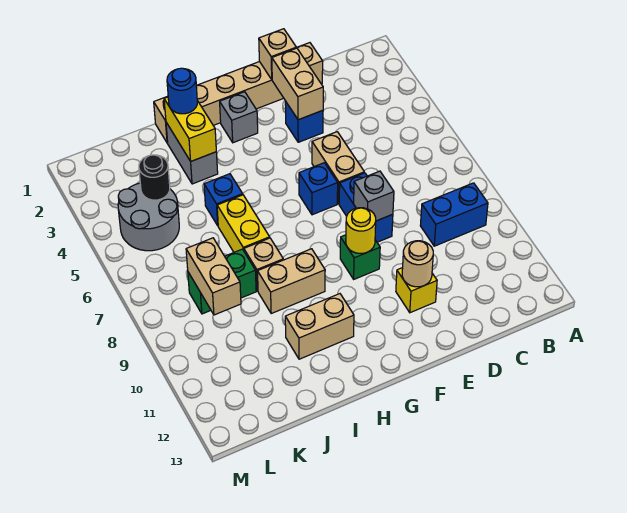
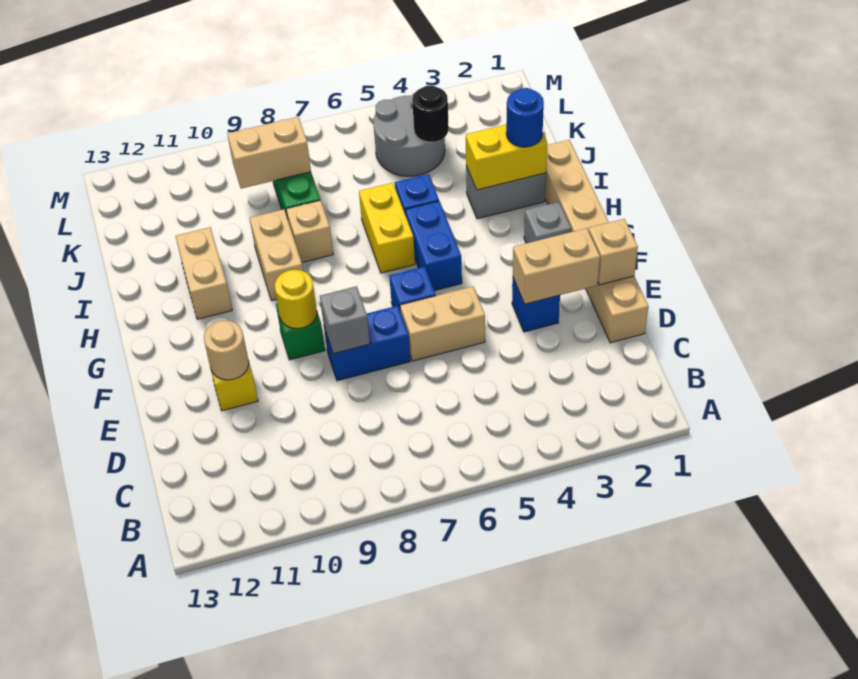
blue 1x2 brick [420,183,488,246] -> blue 1x2 brick moved to [405,201,462,291]
yellow 1x2 brick [217,195,270,252] -> yellow 1x2 brick turned to [359,183,415,273]

